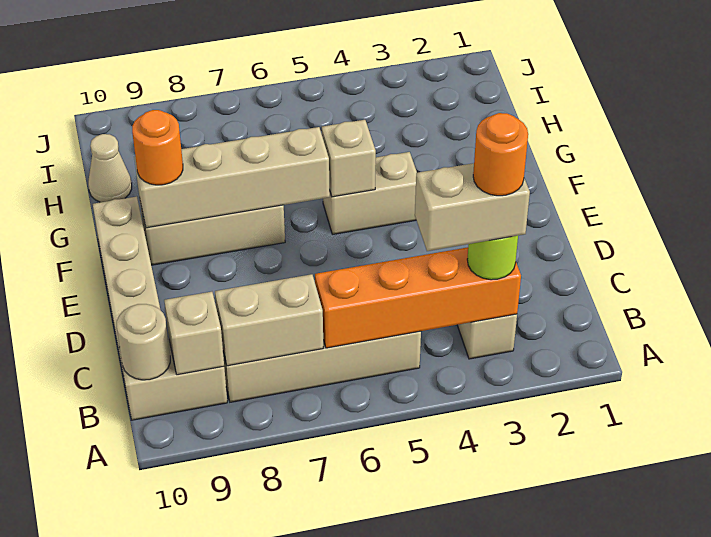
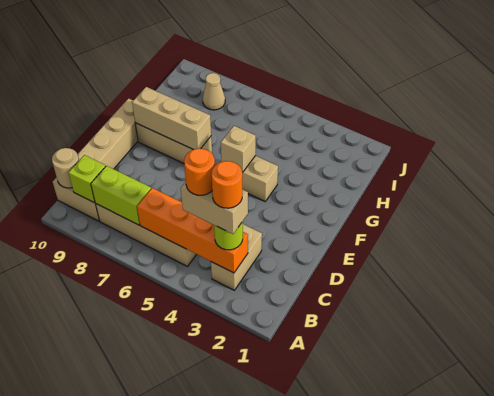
tan 1x2 brick [215,274,323,366] -> lime 1x2 brick [91,166,151,225]
tan 1x1 brick [164,292,224,375] -> lime 1x1 brick [69,155,106,203]
tan 1x4 brick [134,127,330,228] -> tan 1x3 brick [132,87,211,150]
orange 1x1 round brick [132,110,183,185] -> orange 1x1 round brick moved to [184,149,215,195]
tan 1x1 cone [88,134,132,202] -> tan 1x1 cone moved to [203,73,225,110]

